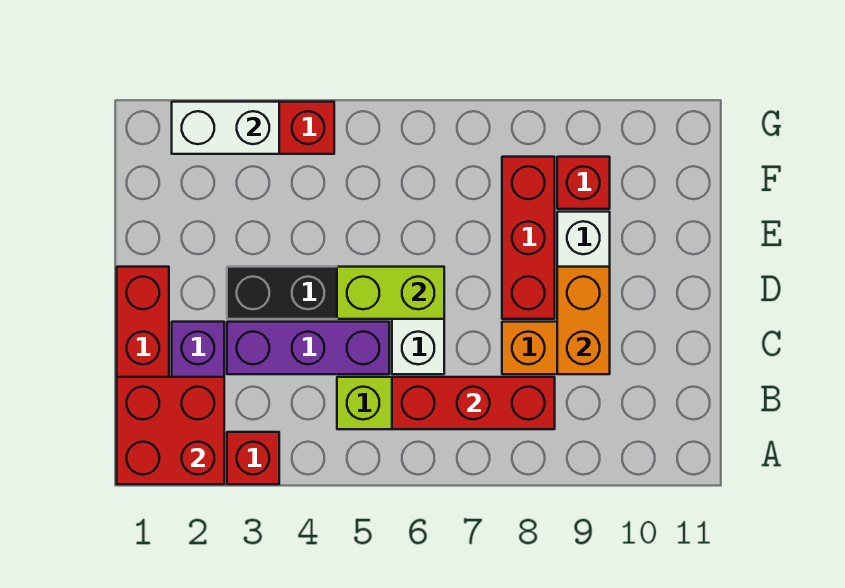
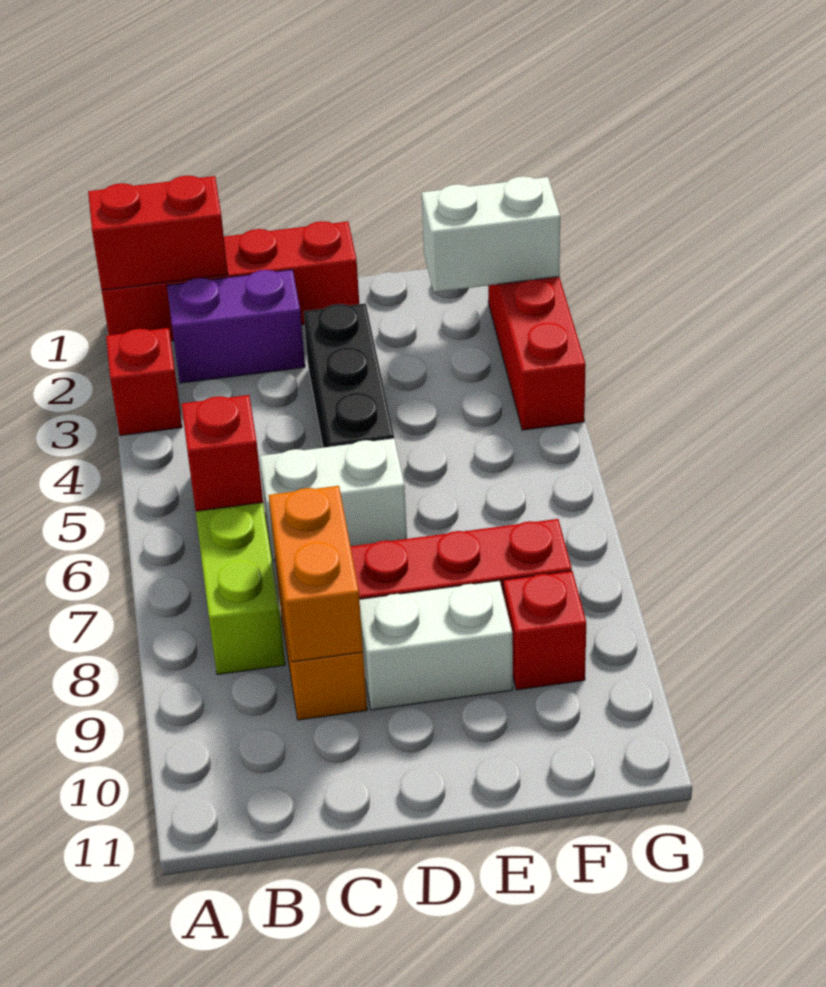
red 2x2 brick [117,377,224,484] -> red 1x2 brick [88,175,228,290]
red 1x3 brick [392,377,555,429] -> red 1x1 brick [181,395,263,511]
purple 1x3 brick [227,322,389,374] -> none
orange 1x2 brick [557,267,610,374] -> orange 1x2 brick turned to [269,486,363,662]
lime 1x2 brick [337,267,444,319] -> none
white 1x2 brick [172,102,279,154] -> white 1x2 brick turned to [422,176,560,292]

